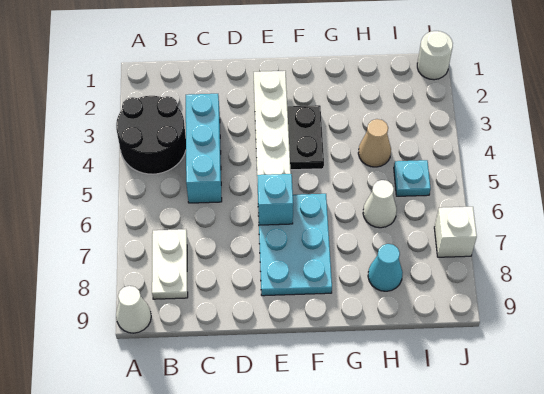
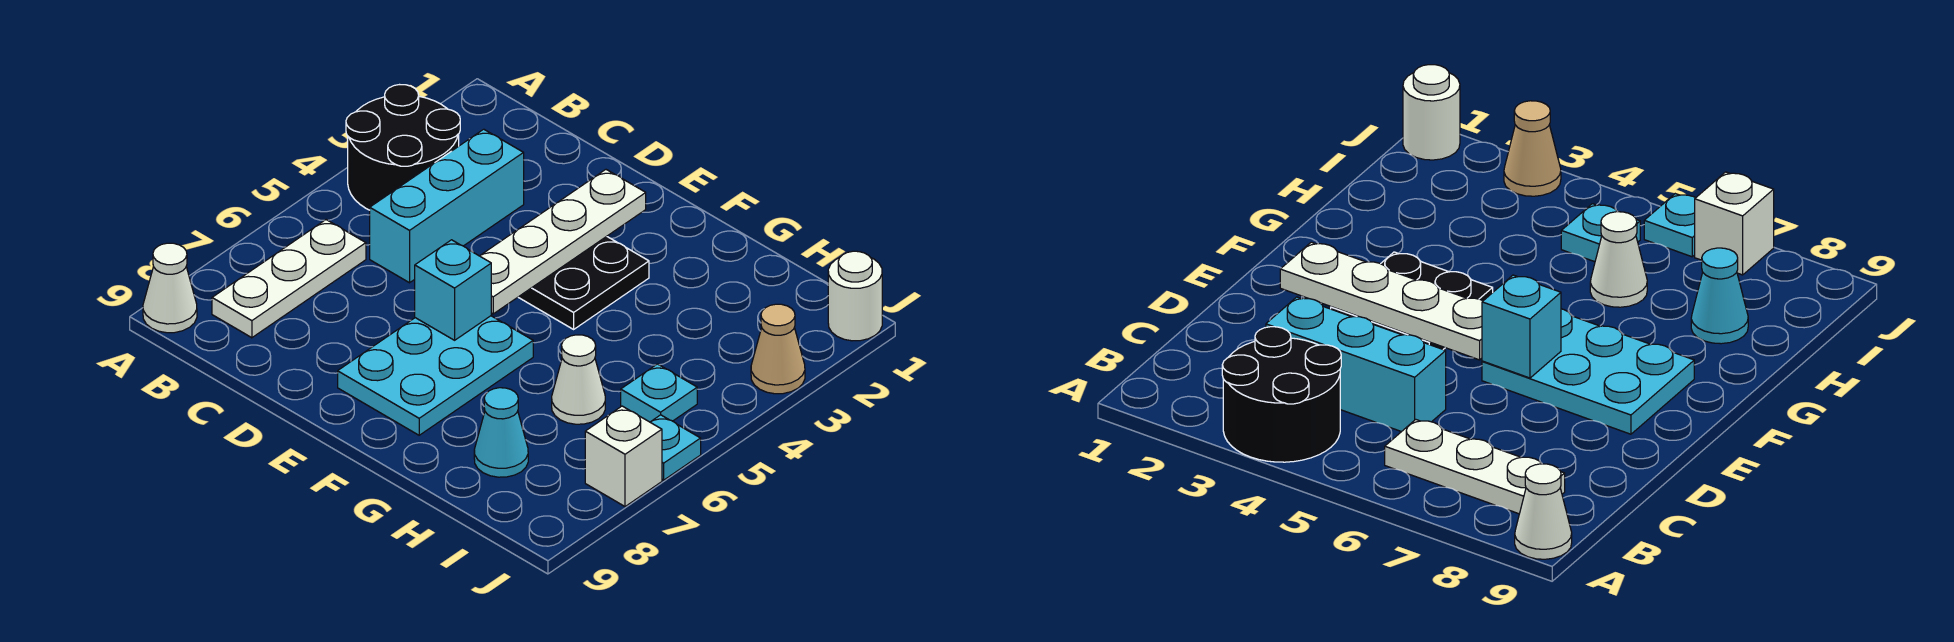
white 1x2 plate [152,229,188,299] -> white 1x3 plate [212,220,366,338]
tan 1x1 cone [358,119,391,167] -> tan 1x1 cone moved to [751,304,805,394]
none -> cyan 1x1 plate [650,415,701,480]

